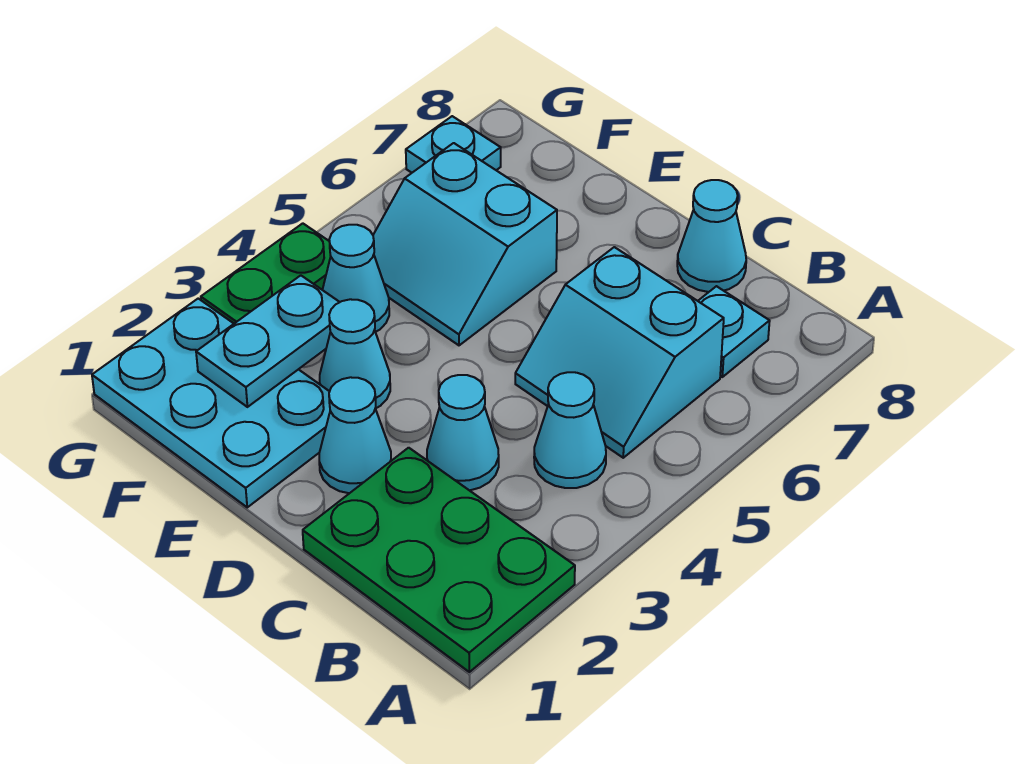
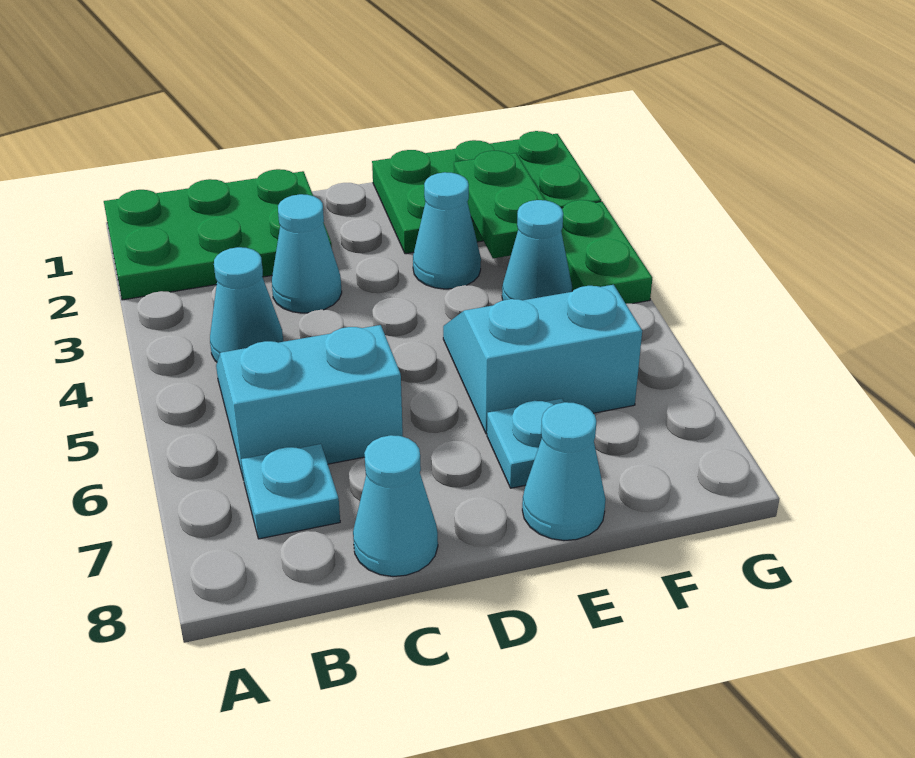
cyan 1x1 cone [319,377,391,493] -> cyan 1x1 cone moved to [522,402,606,541]
cyan 2x3 plate [92,299,330,507] -> green 2x3 plate [372,131,601,254]
cyan 1x2 plate [196,275,340,407] -> green 1x2 plate [454,151,545,258]
cyan 1x1 plate [406,116,501,173] -> cyan 1x1 plate moved to [487,399,564,488]

